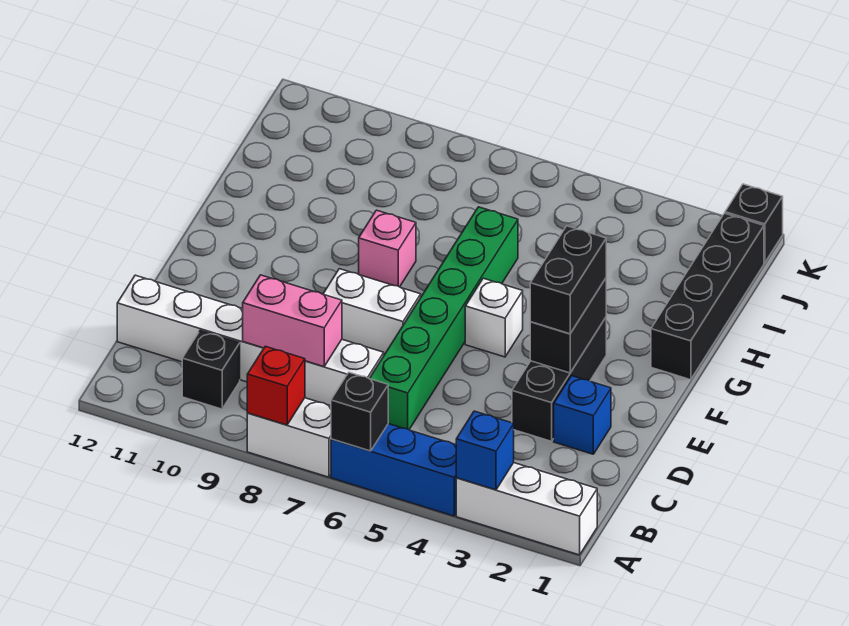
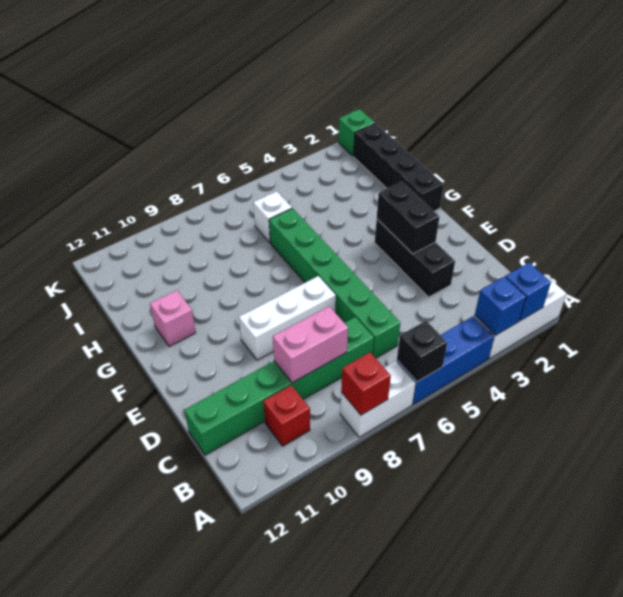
black 1x1 brick [182,330,240,409] -> red 1x1 brick [263,385,310,446]
white 1x6 brick [117,275,384,406] -> green 1x6 brick [185,317,374,455]
blue 1x1 brick [554,376,611,454] -> blue 1x1 brick moved to [505,263,551,321]
black 1x2 brick [530,226,606,334] -> none
white 1x2 brick [323,269,421,355] -> white 1x3 brick [239,276,336,360]
white 1x1 brick [465,278,523,357] -> white 1x1 brick moved to [253,191,292,242]
pink 1x1 brick [359,210,416,287] -> pink 1x1 brick moved to [150,290,196,347]
black 1x1 brick [725,184,783,263] -> green 1x1 brick [338,109,375,156]

